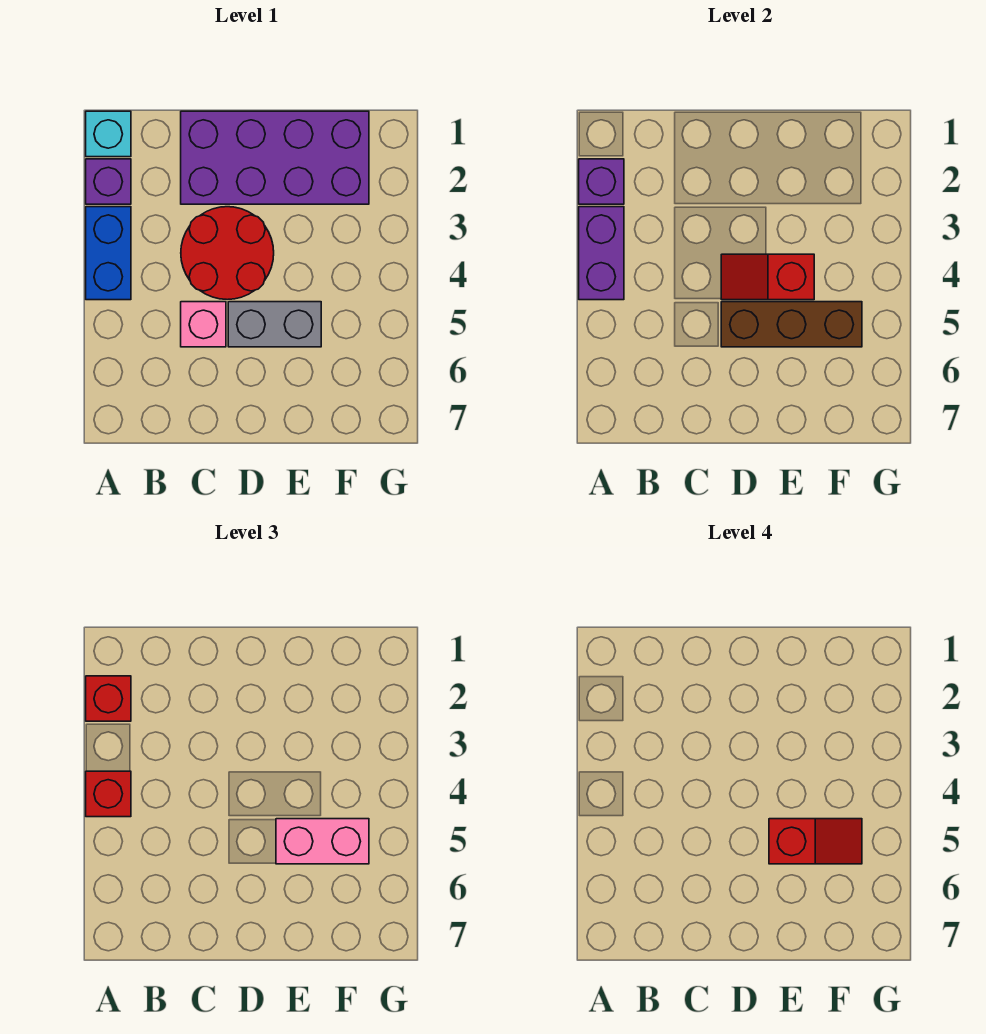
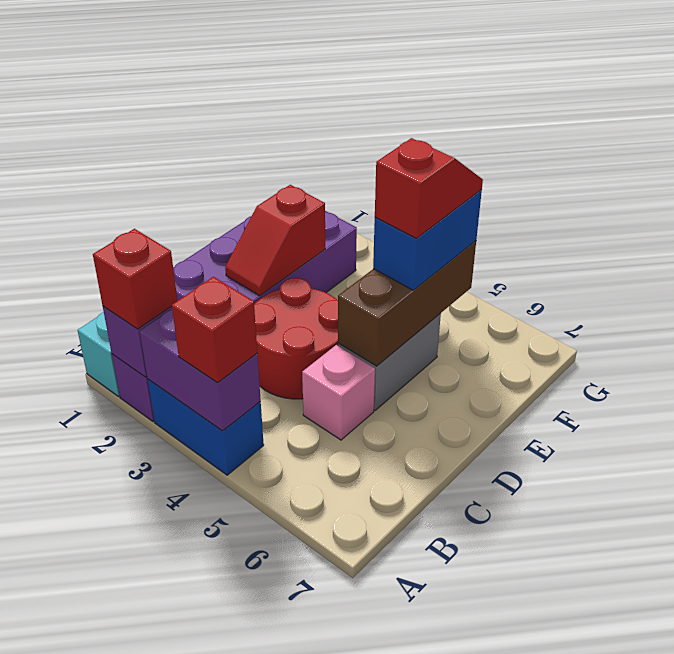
red 1x2 slope [721,254,814,300] -> red 1x2 slope moved to [225,185,325,296]
pink 1x2 brick [276,819,369,864] -> blue 1x2 brick [373,190,482,290]

